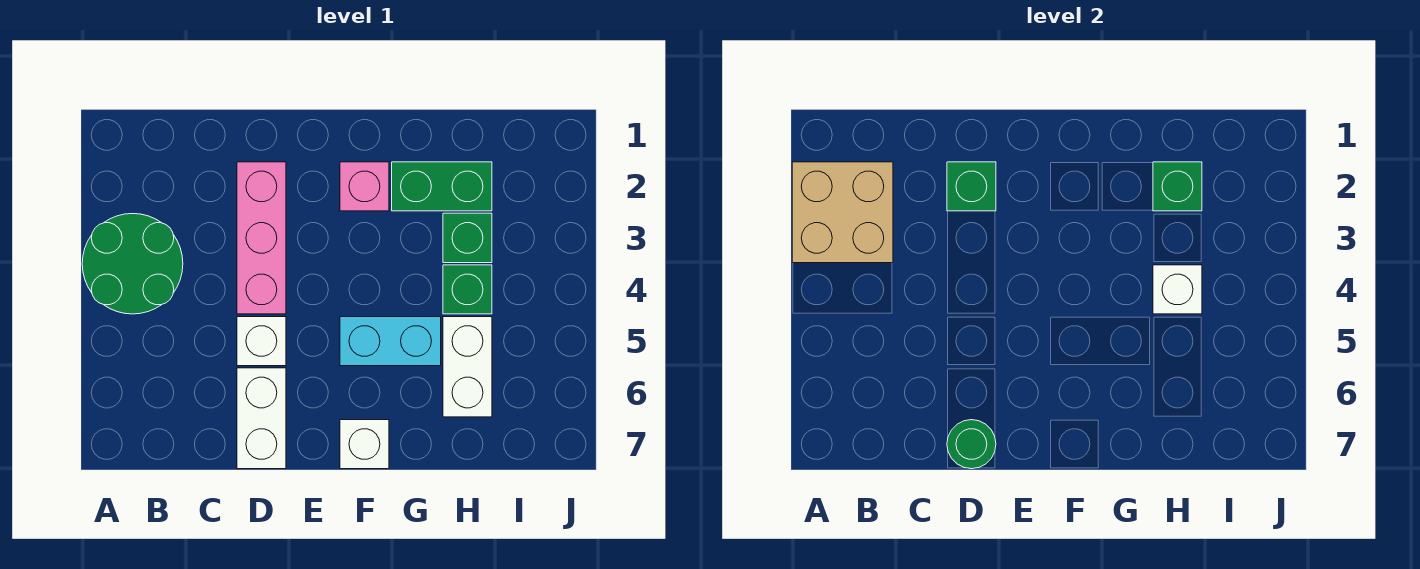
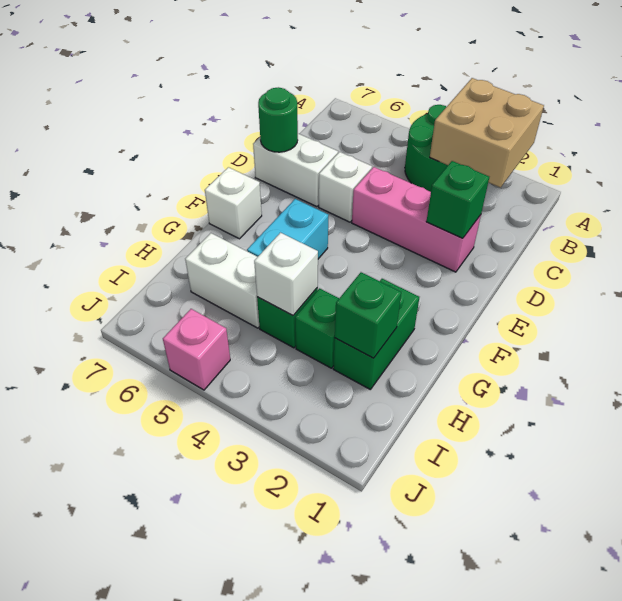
pink 1x1 brick [340,162,389,211] -> pink 1x1 brick moved to [163,309,230,390]

